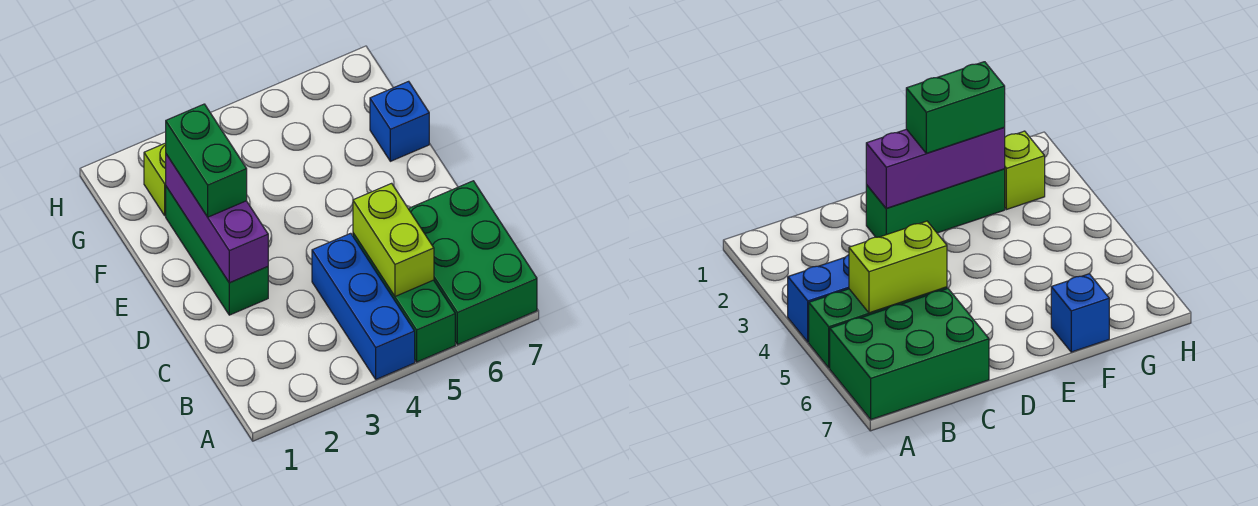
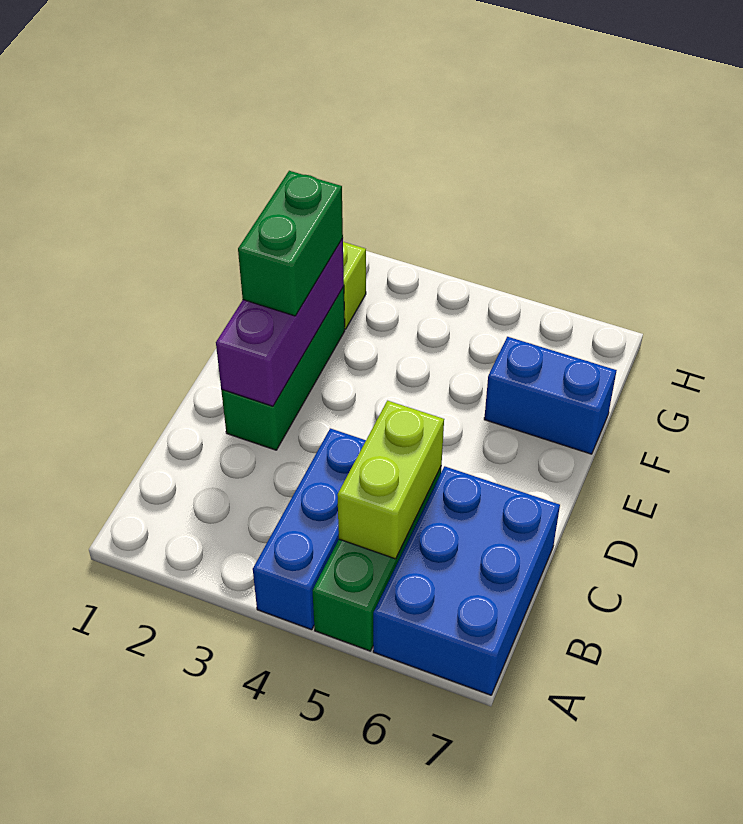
green 2x3 brick [409,181,537,345] -> blue 2x3 brick [373,466,560,695]
blue 1x1 brick [370,81,429,161] -> blue 1x2 brick [484,337,617,454]

